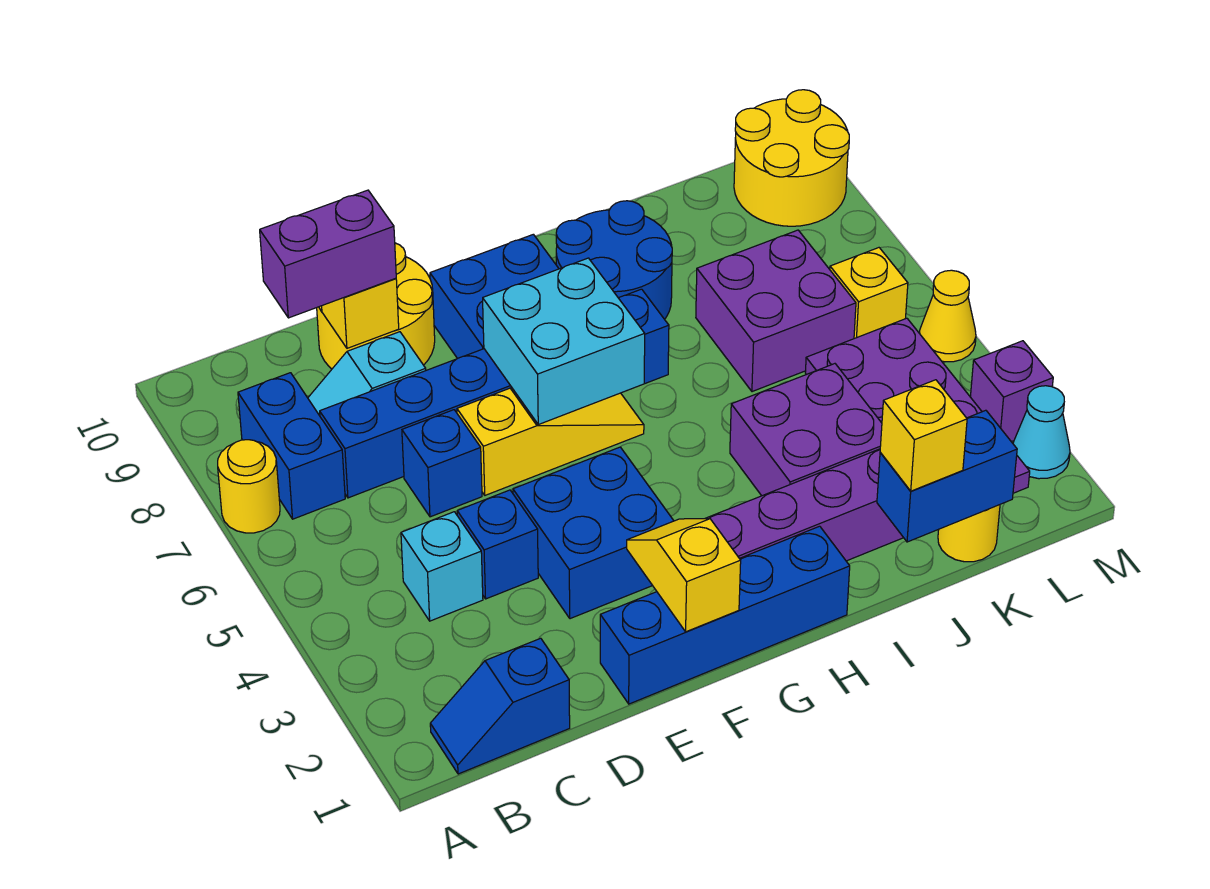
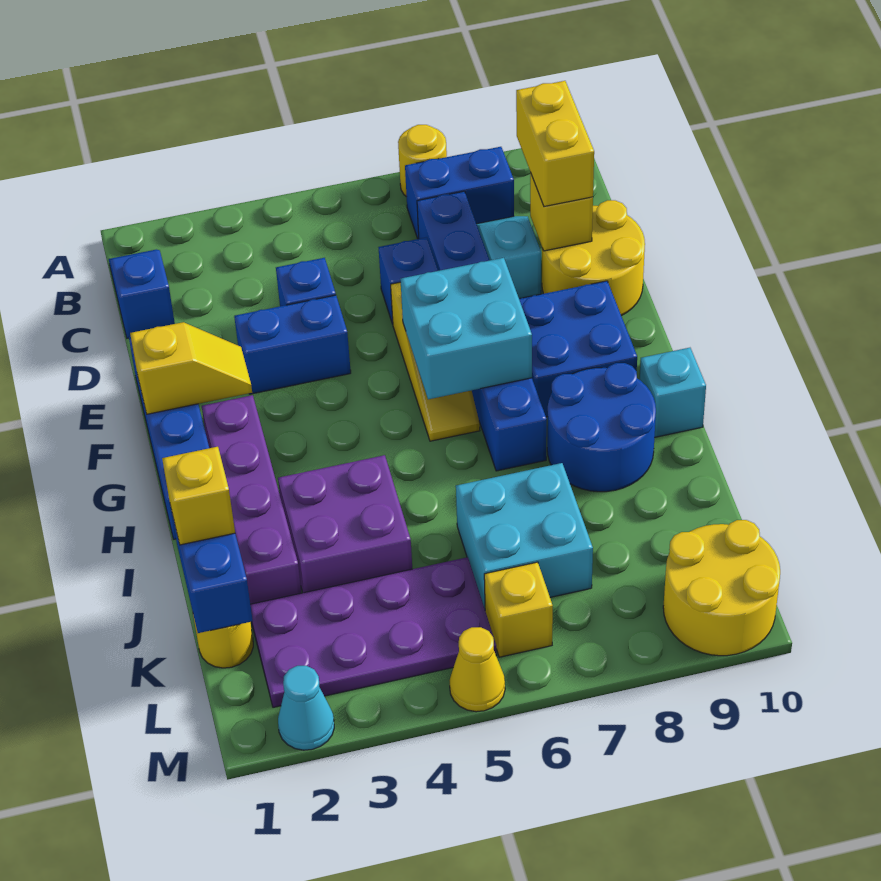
cyan 1x1 brick [401,512,483,621] -> cyan 1x1 brick moved to [640,348,706,437]
purple 1x2 brick [260,190,396,318] -> yellow 1x2 brick [516,81,594,207]
blue 2x2 brick [513,447,674,619] -> blue 1x2 brick [234,295,351,394]
purple 2x2 brick [696,230,856,392] -> cyan 2x2 brick [456,463,593,608]
purple 1x1 brick [970,341,1053,442] -> none

